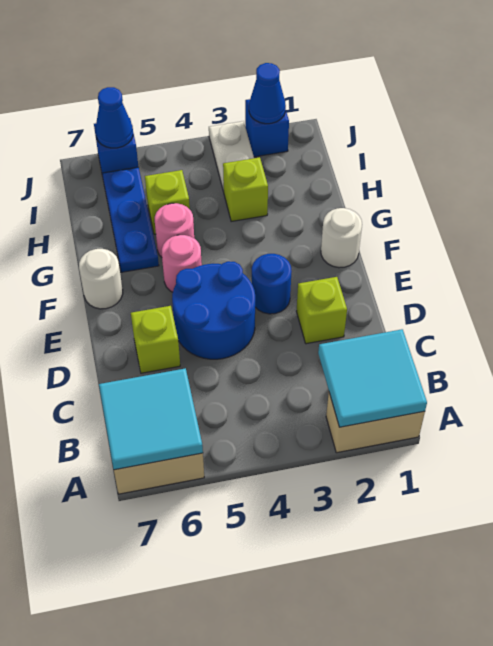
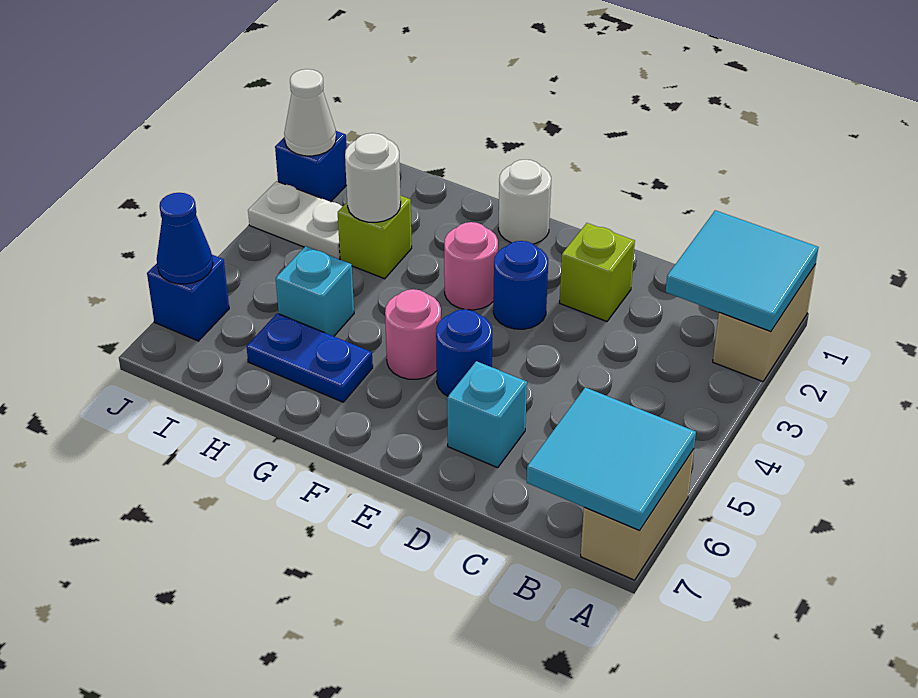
blue 2x2 round brick [172,261,255,359] -> blue 1x1 round brick [436,309,492,396]
lime 1x1 brick [131,306,180,373] -> cyan 1x1 brick [447,361,527,468]
white 1x1 round brick [79,249,123,309] -> white 1x1 round brick moved to [345,133,401,222]
pink 1x1 round brick [155,203,194,257] -> pink 1x1 round brick moved to [444,222,498,310]
blue 1x3 plate [102,167,159,272] -> blue 1x2 plate [246,313,373,402]
lime 1x1 brick [145,170,190,234] -> cyan 1x1 brick [276,246,354,336]
blue 1x1 cone [249,63,286,124] -> white 1x1 cone [284,69,336,156]

